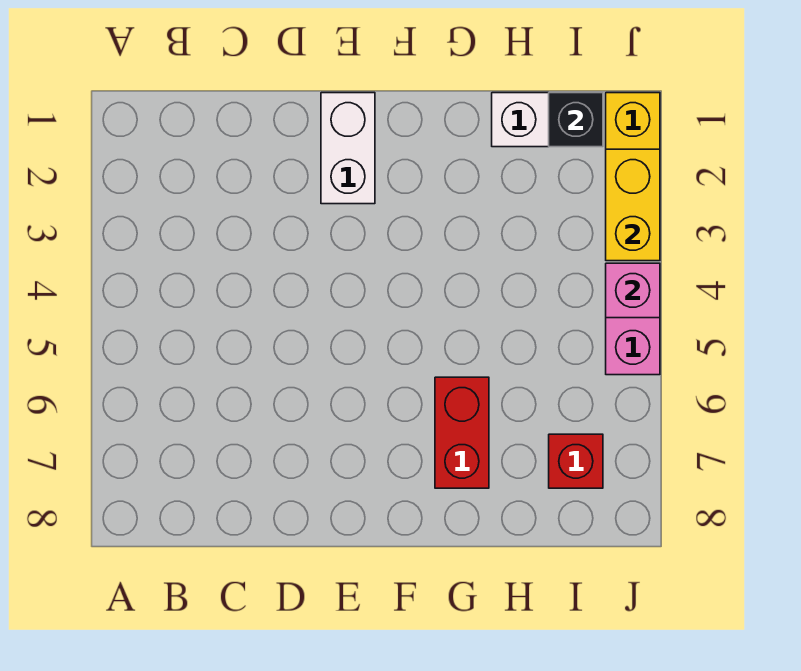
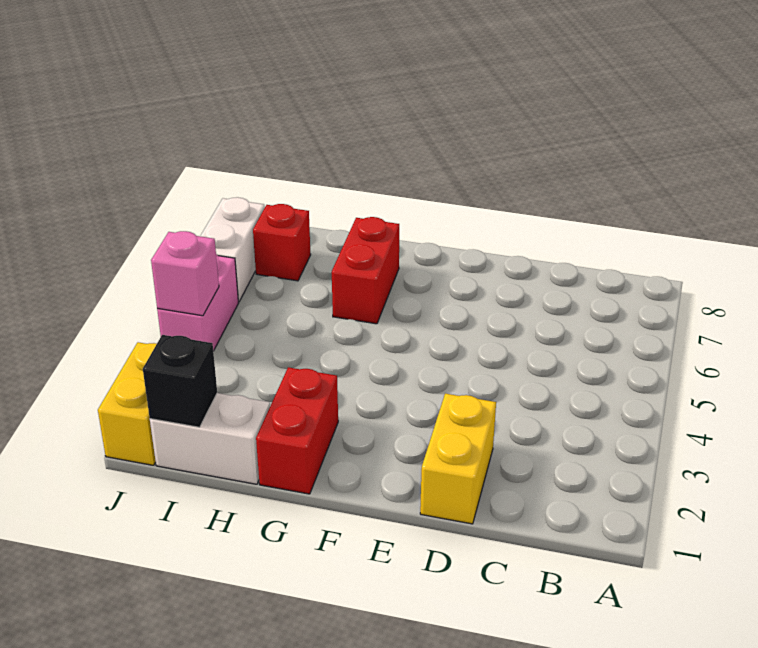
white 1x2 brick [321,93,375,204] -> white 1x2 brick moved to [200,197,265,302]
none -> red 1x2 brick [256,367,338,494]
yellow 1x2 brick [606,149,660,261] -> yellow 1x2 brick moved to [420,394,496,524]

